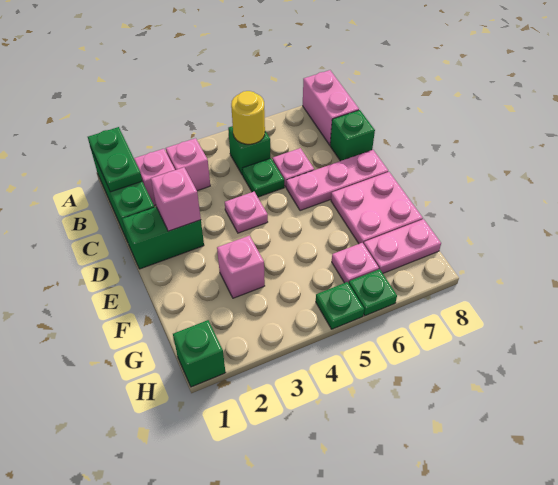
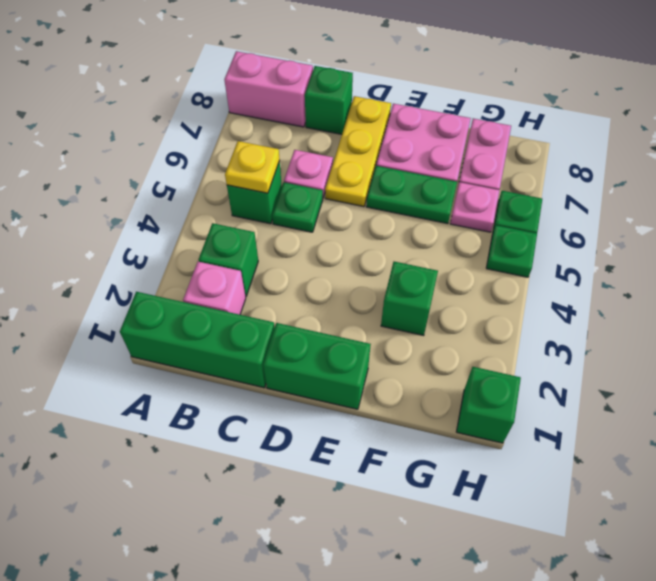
green 1x2 plate [88,127,142,192] -> green 1x2 plate moved to [366,166,457,224]
pink 1x1 brick [166,138,210,191] -> green 1x1 brick [199,223,258,296]
yellow 1x1 round brick [231,91,265,144] -> yellow 1x1 plate [225,141,280,193]
green 1x2 brick [122,207,204,269] -> green 1x2 brick turned to [263,323,371,409]
pink 1x1 brick [151,167,201,231] -> none
pink 1x1 plate [225,192,268,233] -> none
pink 1x3 plate [286,150,388,211] -> yellow 1x3 plate [325,96,391,207]
pink 1x1 brick [217,236,265,298] -> green 1x1 brick [381,262,438,336]

